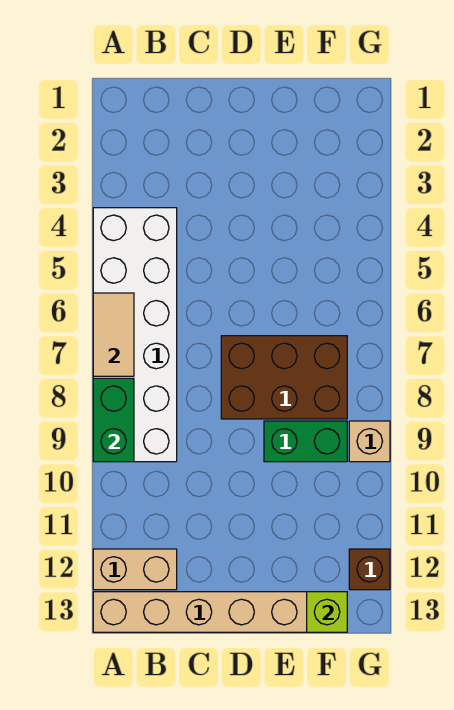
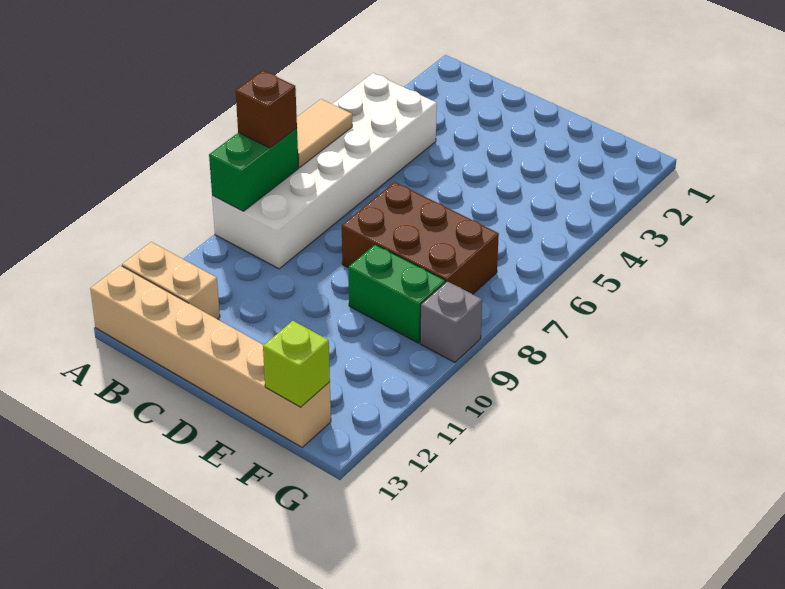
tan 1x1 brick [349,421,390,462] -> grey 1x1 brick [420,281,482,362]
brown 1x1 brick [349,549,390,590] -> brown 1x1 brick moved to [236,71,297,148]

